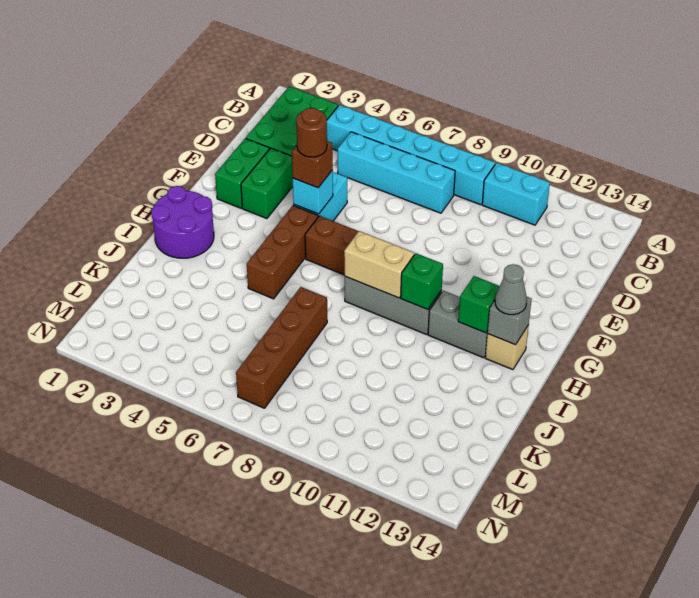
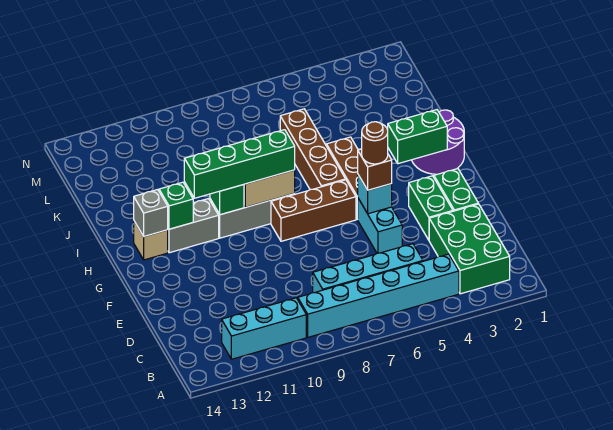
cyan 1x2 brick [482,163,550,225] -> cyan 1x3 brick [222,298,306,359]
none -> green 1x2 brick [388,110,447,164]
none -> green 1x4 brick [184,130,295,198]
grey 1x1 cone [495,264,527,315] -> none
brown 1x4 brick [236,287,327,408] -> brown 1x4 brick moved to [280,109,346,190]

